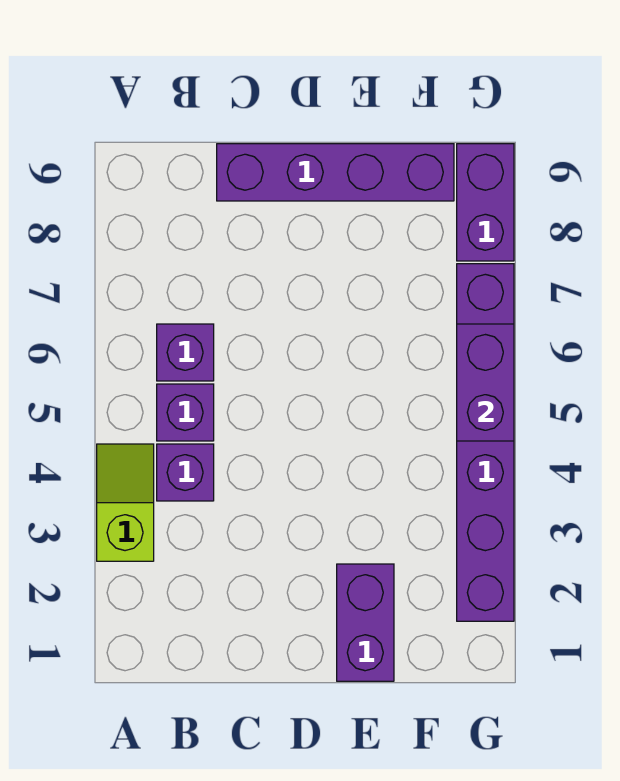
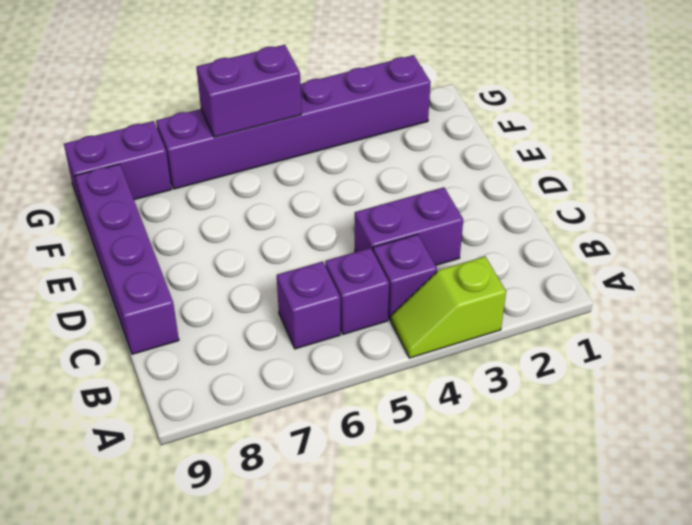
purple 1x2 brick [337,564,394,681] -> purple 1x2 brick moved to [355,187,463,265]

